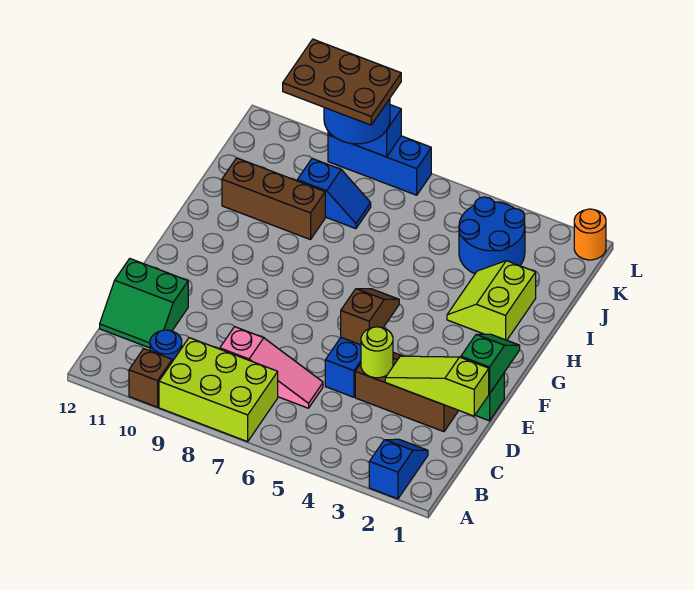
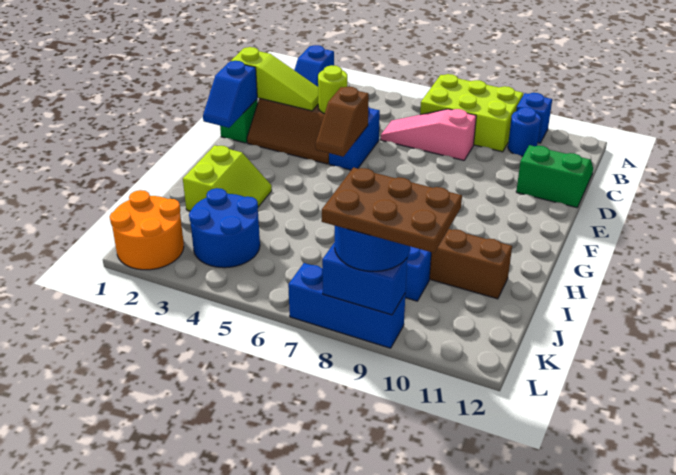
brown 1x1 brick [129,349,172,407] -> blue 1x1 brick [516,93,552,143]
green 1x2 slope [461,334,520,394] -> blue 1x2 slope [203,61,257,128]
orange 1x1 round brick [574,209,606,260] -> orange 2x2 round brick [110,190,184,270]

